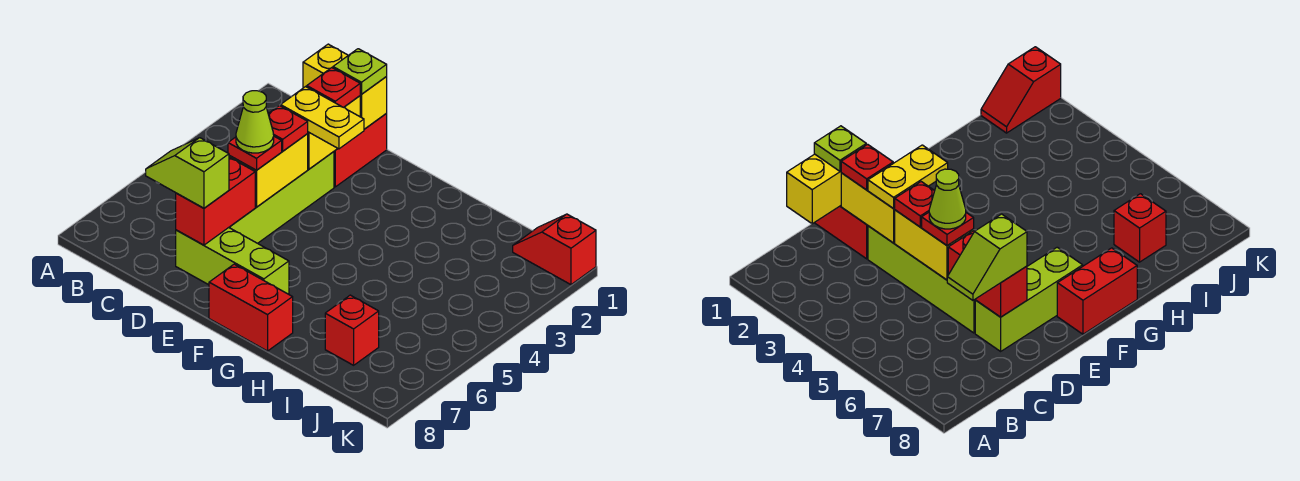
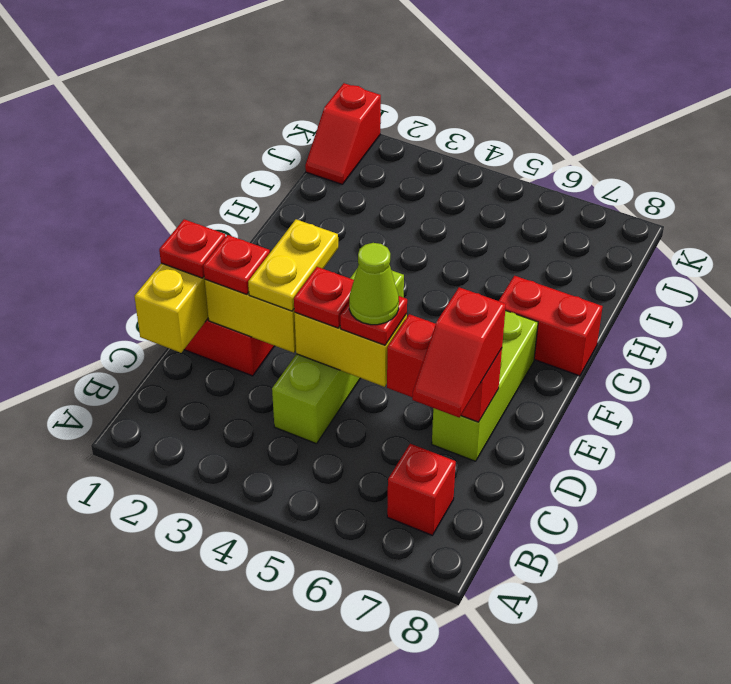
lime 1x2 slope [146,138,229,208] -> red 1x2 slope [412,287,506,418]
lime 1x1 plate [333,49,387,94] -> red 1x1 plate [159,219,226,278]
lime 1x4 brick [229,152,334,243] -> lime 1x4 brick turned to [272,269,404,444]
red 1x2 brick [209,264,293,351] -> red 1x2 brick turned to [499,276,603,376]
red 1x1 brick [325,295,379,365] -> red 1x1 brick moved to [387,444,456,535]

